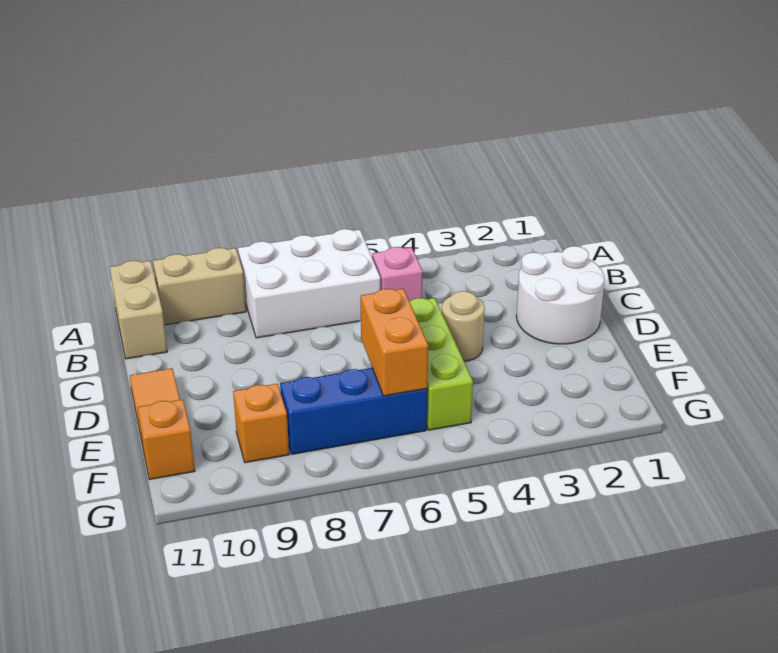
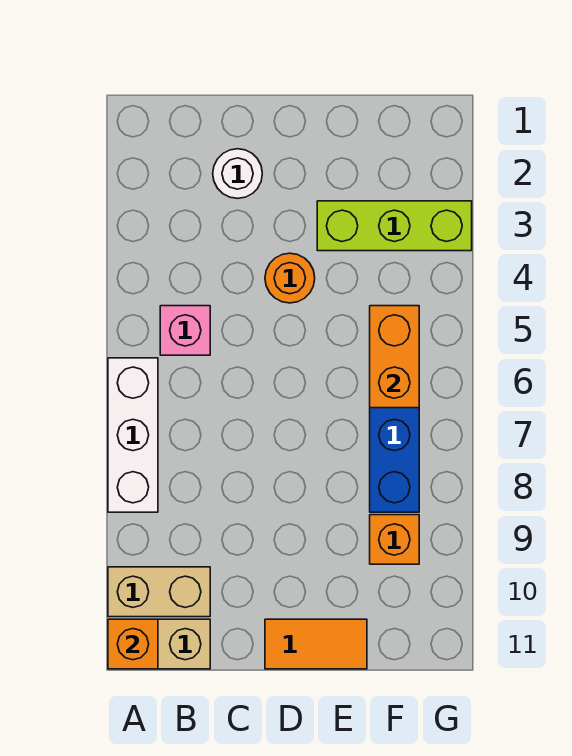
white 2x3 brick [238,229,380,338] -> white 1x3 brick [108,358,158,512]
tan 1x2 brick [153,248,246,325] -> tan 1x2 brick turned to [108,567,210,617]
white 2x2 round brick [516,246,605,344] -> white 1x1 round brick [213,149,262,198]
tan 1x1 round brick [442,291,485,361] -> orange 1x1 round brick [265,253,315,303]
lime 1x3 brick [409,298,473,430] -> lime 1x3 brick moved to [317,201,472,251]
orange 1x2 brick [361,289,428,396] -> orange 1x2 brick turned to [370,306,419,408]
orange 1x1 brick [138,399,195,480] -> orange 1x1 brick moved to [108,619,158,669]

